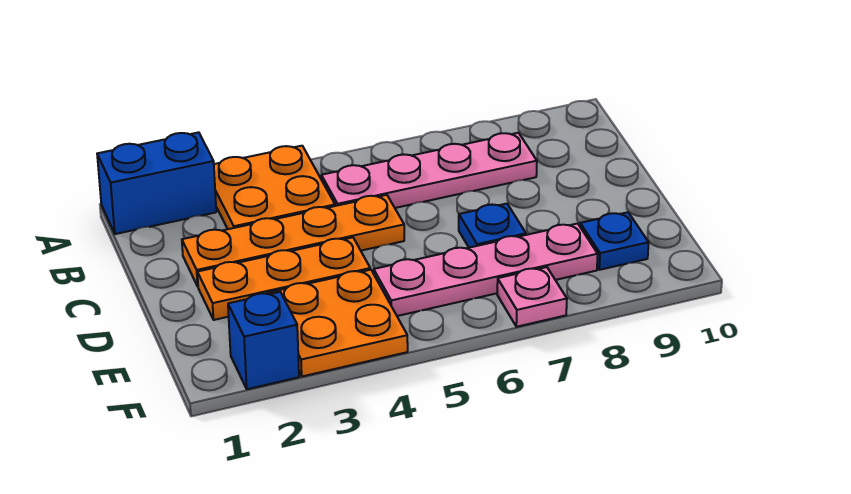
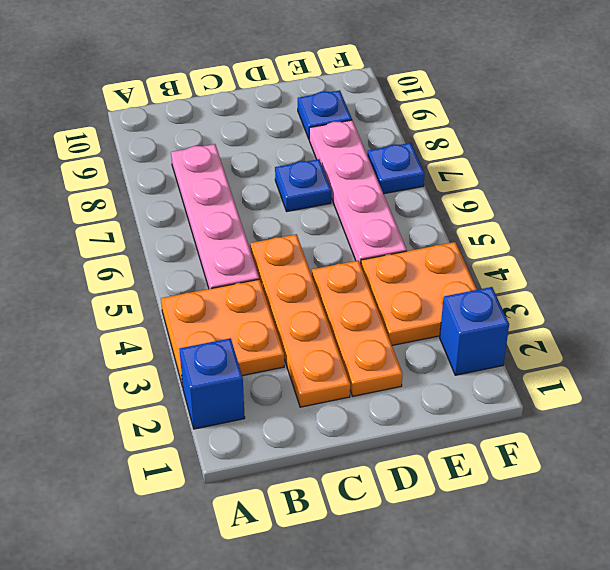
blue 1x2 brick [97,132,216,234] -> blue 1x1 brick [179,338,245,429]
pink 1x1 plate [497,267,567,327] -> blue 1x1 plate [367,143,425,194]

